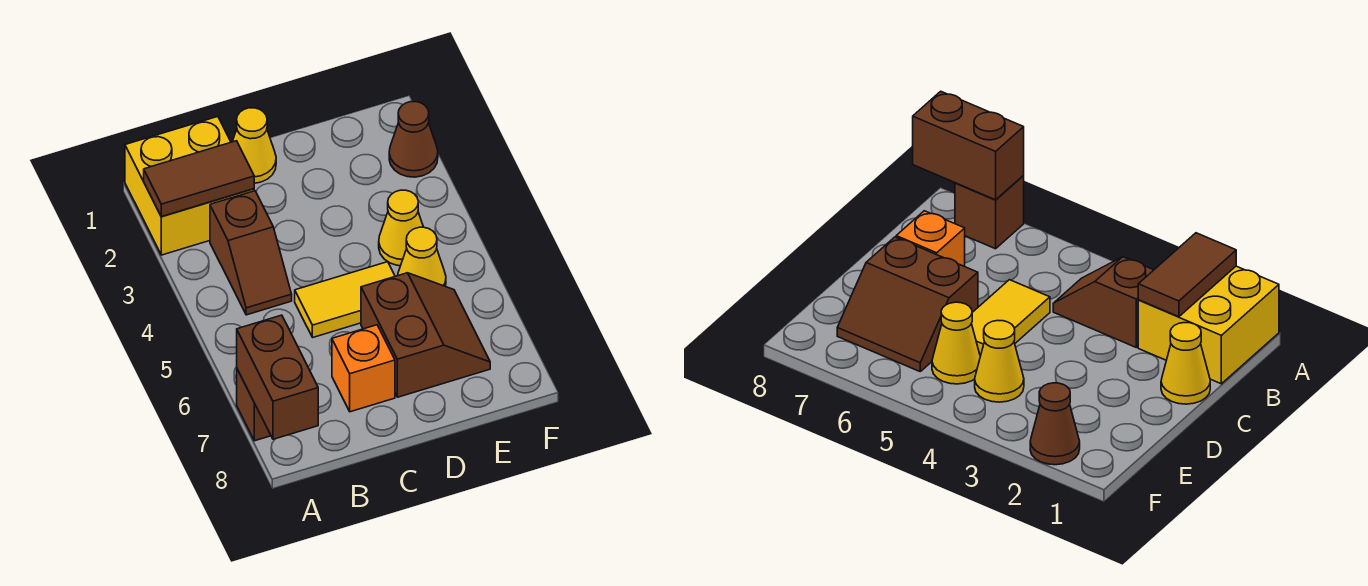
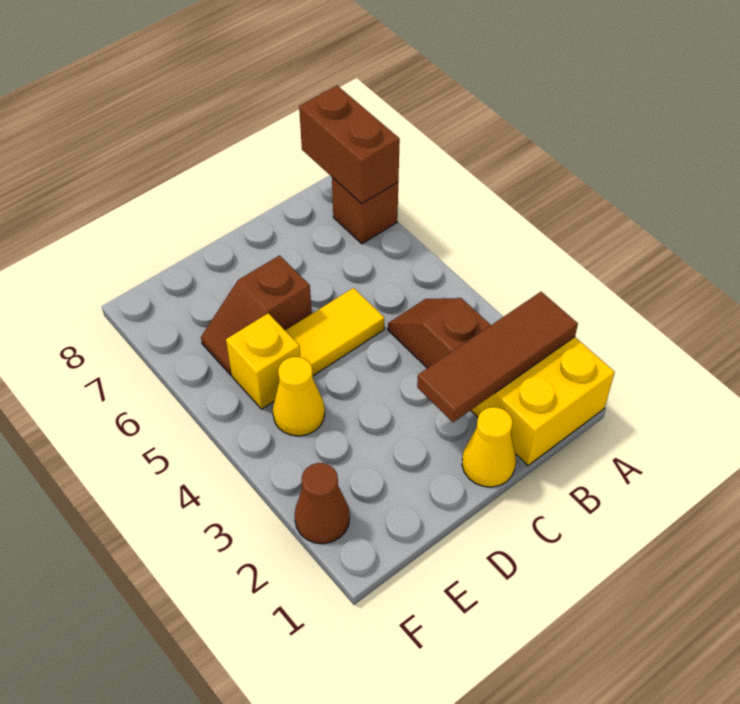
brown 1x2 tile [144,141,254,217] -> brown 1x3 tile [417,292,578,422]
orange 1x1 brick [332,325,395,412] -> none
brown 2x2 slope [361,273,490,397] -> brown 1x2 slope [201,255,312,375]
yellow 1x1 cone [398,227,446,286] -> yellow 1x1 brick [226,313,300,409]

